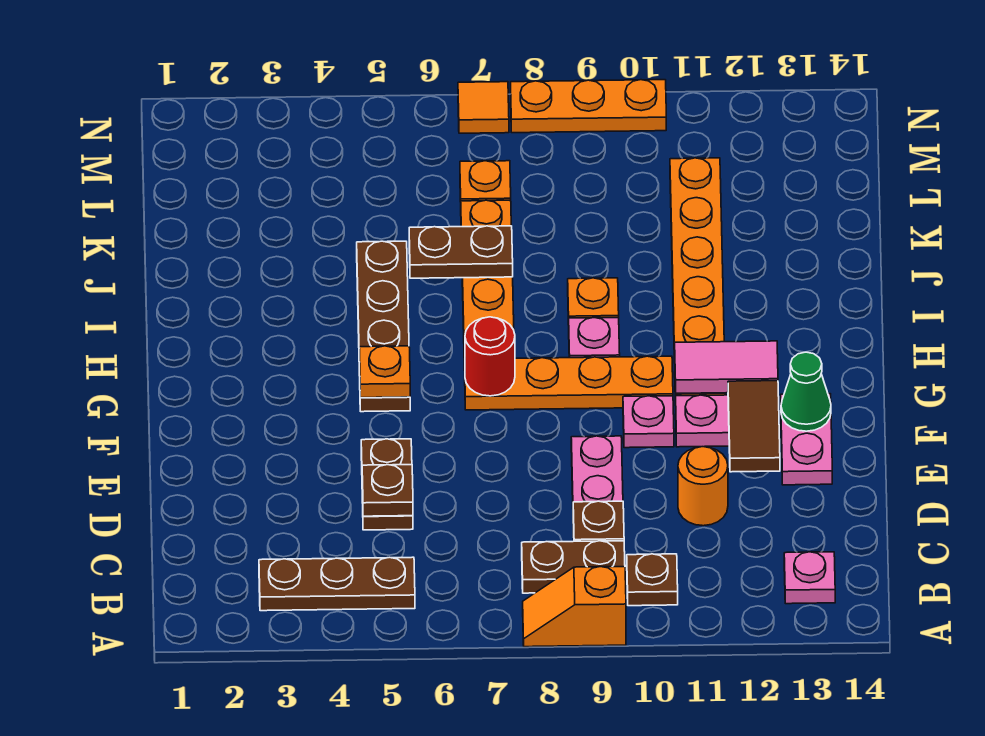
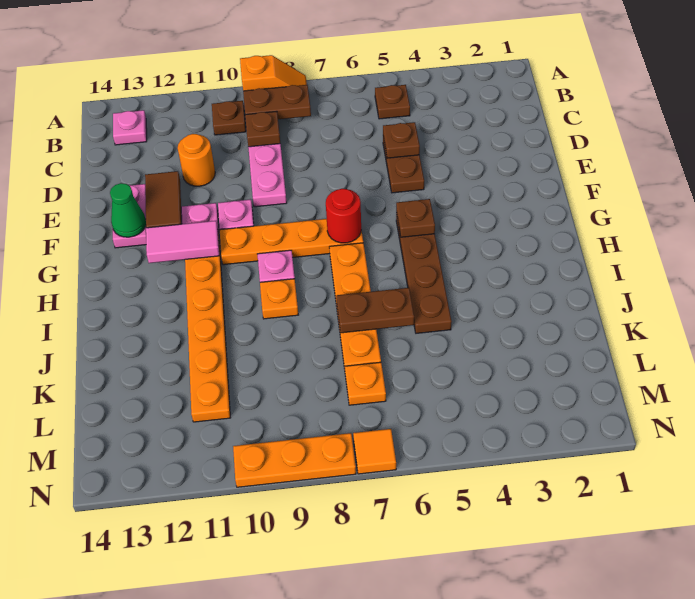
brown 1x3 plate [259,557,415,611] -> brown 1x1 plate [375,85,410,119]
orange 1x1 plate [359,346,410,398] -> brown 1x1 plate [396,199,435,237]

